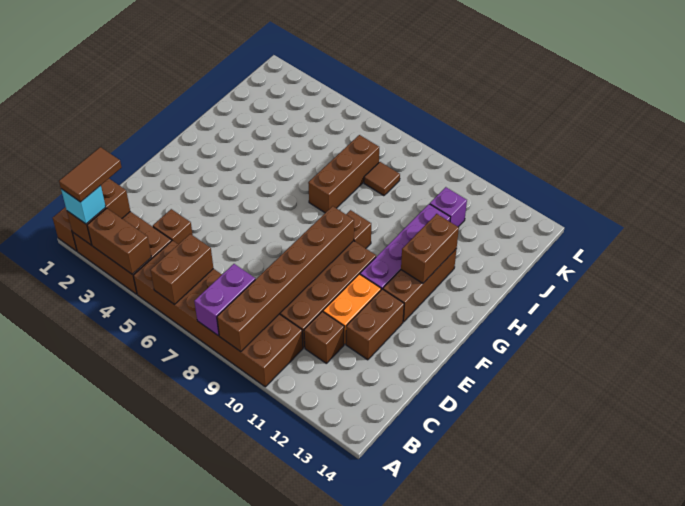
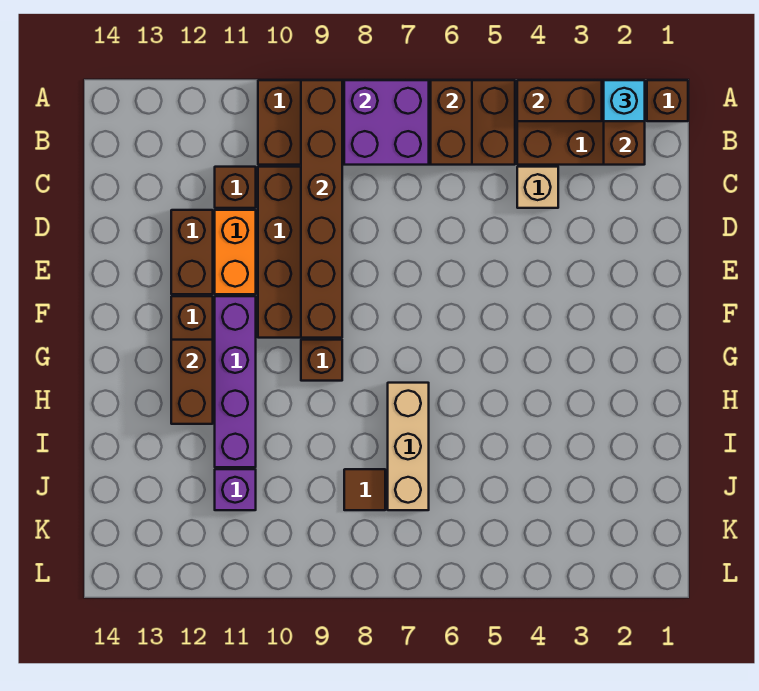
brown 1x2 tile [59,147,122,202] -> none
purple 1x2 brick [194,264,255,335] -> purple 2x2 brick [344,80,429,165]
brown 1x1 brick [153,209,193,244] -> tan 1x1 brick [517,167,558,208]
brown 1x3 brick [308,135,379,213] -> tan 1x3 brick [388,383,429,510]

